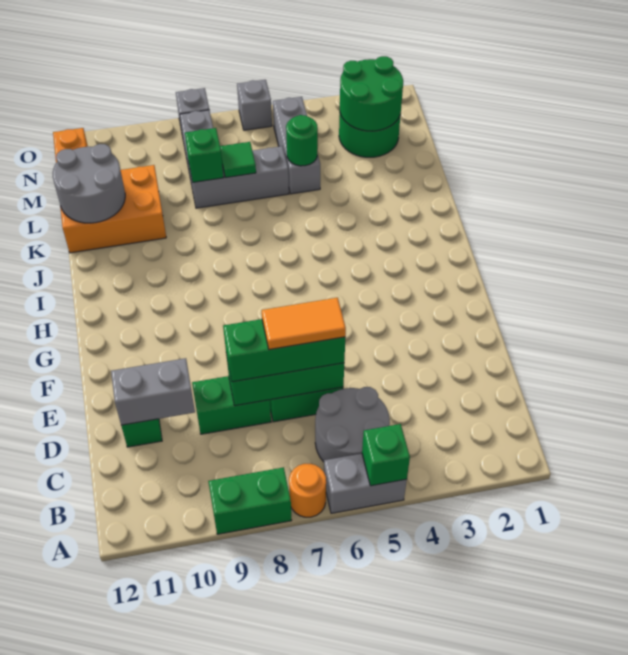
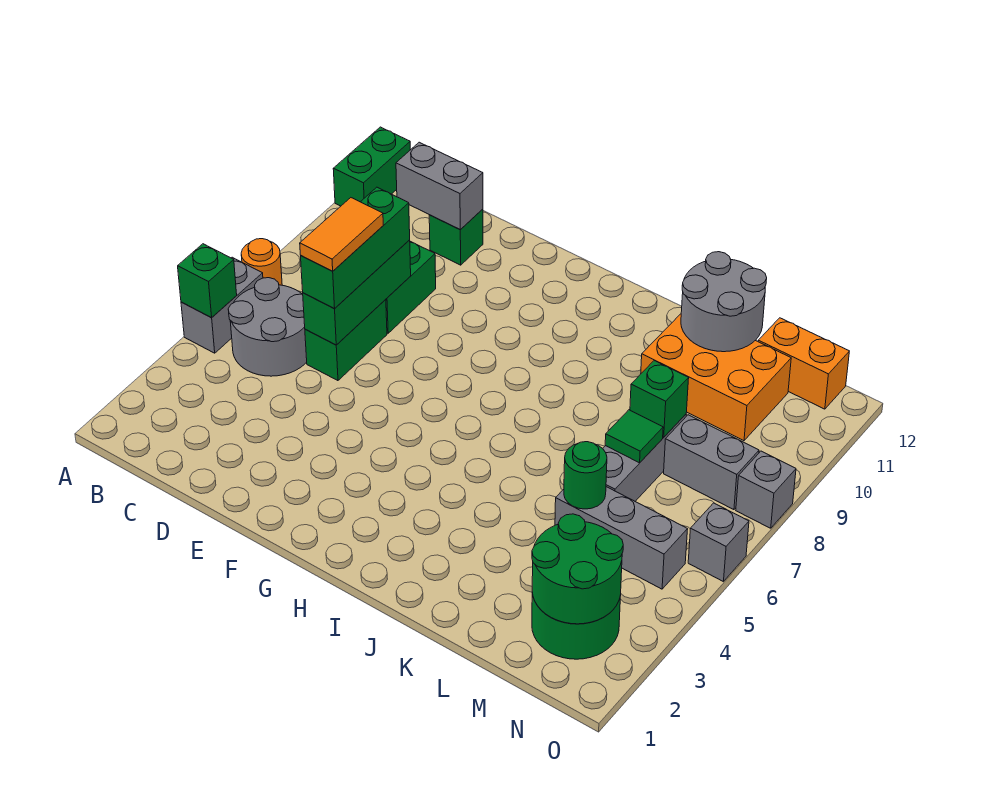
green 1x2 brick [208,467,292,534] -> green 1x2 brick moved to [333,127,410,206]
grey 1x2 brick [111,358,195,425] -> grey 1x2 brick turned to [396,142,483,230]
orange 2x3 brick [60,165,166,253] -> orange 2x3 brick turned to [641,314,791,441]

